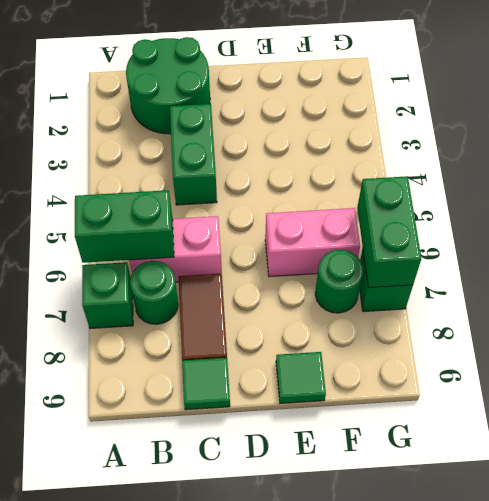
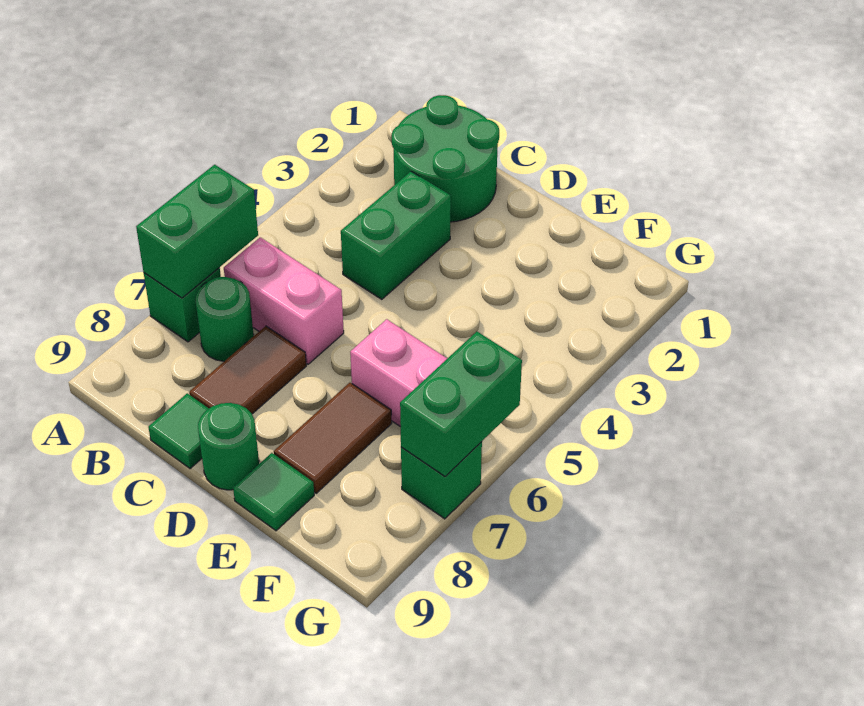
green 1x2 brick [75,190,174,263] -> green 1x2 brick turned to [136,165,258,298]
none -> brown 1x2 tile [274,383,392,493]
green 1x1 round brick [315,250,363,313] -> green 1x1 round brick moved to [198,403,259,490]

